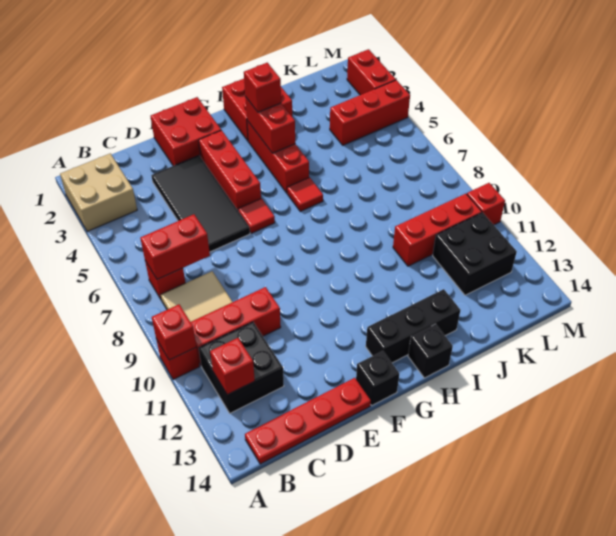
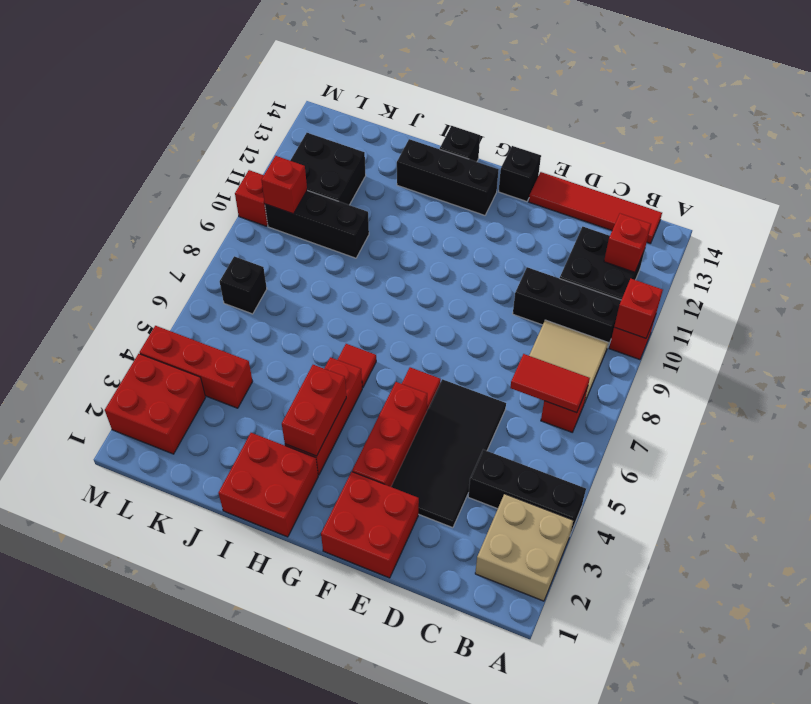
none -> black 1x3 brick [468,450,586,534]
red 1x2 brick [140,214,210,279] -> red 1x2 tile [510,354,590,413]
red 1x3 brick [191,287,281,365] -> black 1x3 brick [513,267,621,348]
red 1x4 plate [245,378,371,464] -> red 1x4 tile [529,172,662,244]
red 1x1 brick [244,63,281,112] -> red 1x1 brick moved to [262,156,307,214]
red 1x3 brick [393,194,482,266] -> black 1x3 brick [265,190,369,258]
none -> black 1x1 brick [220,256,267,314]
red 1x2 brick [347,49,396,95] -> red 2x2 brick [105,354,205,454]

